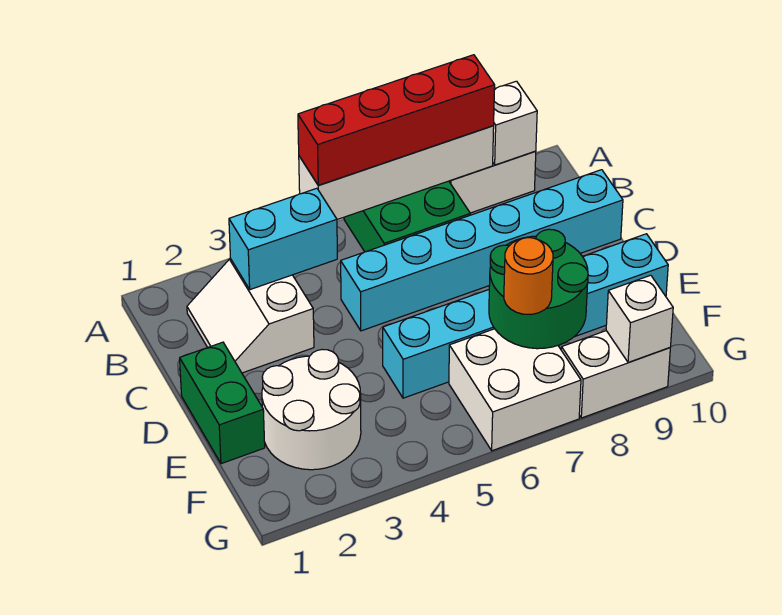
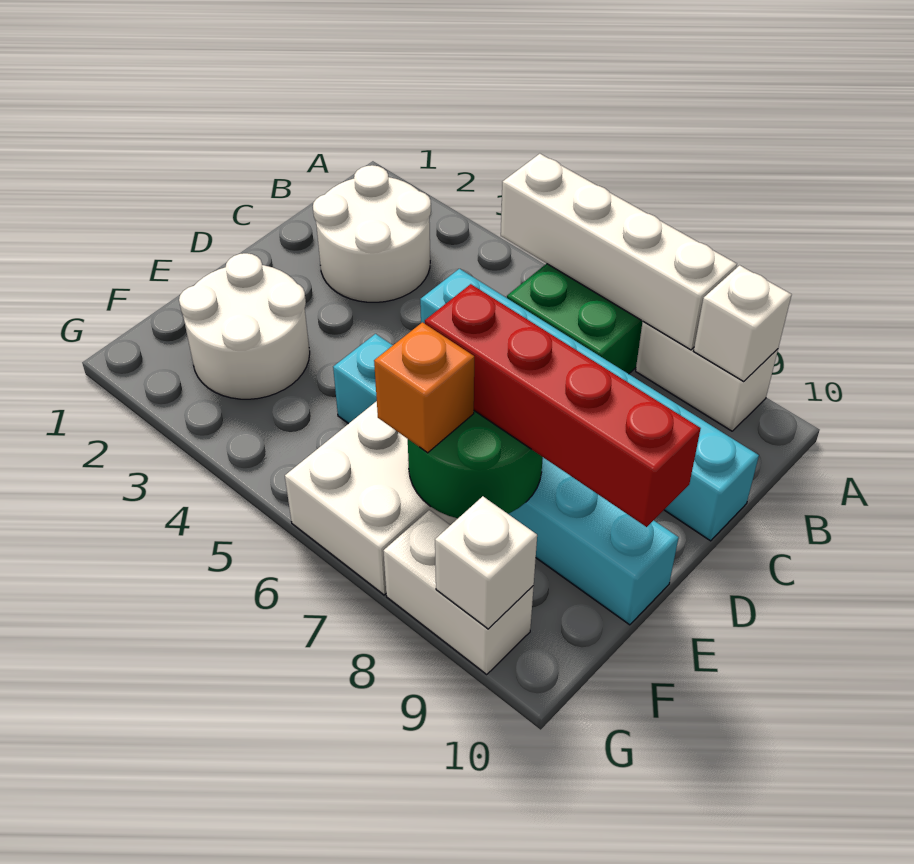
red 1x4 brick [298,55,495,185] -> red 1x4 brick moved to [425,284,701,527]
white 2x2 slope [187,259,314,373] -> white 2x2 round brick [313,165,431,302]
cyan 1x2 brick [229,188,337,290] -> none
green 1x2 brick [180,342,265,464] -> none
orange 1x1 round brick [504,238,553,315] -> orange 1x1 brick [374,322,474,453]

